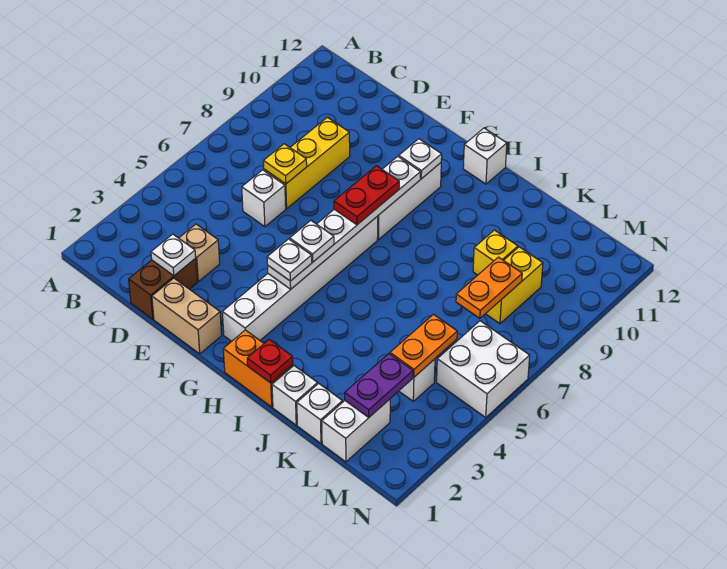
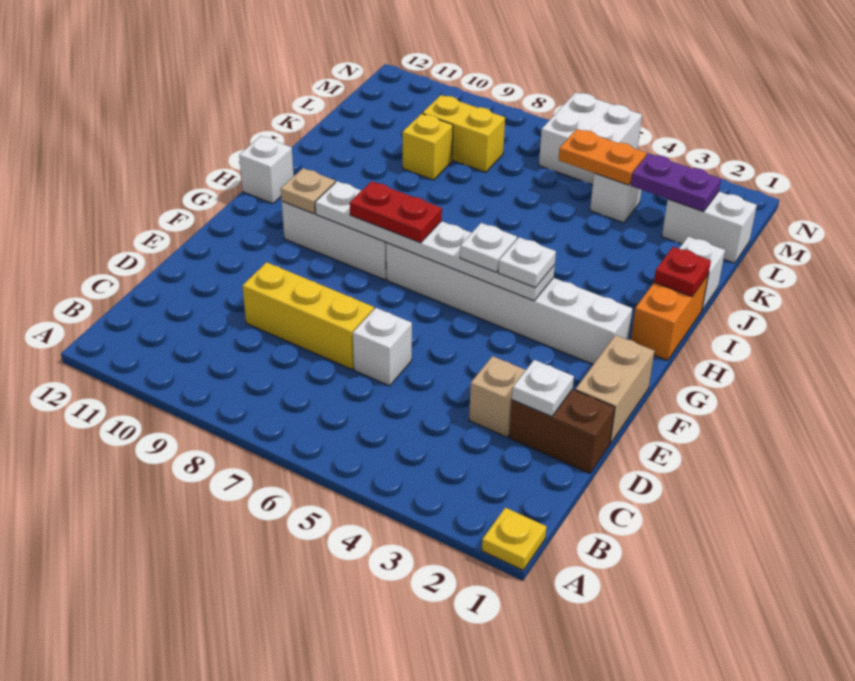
yellow 1x1 plate [263,144,307,184] -> yellow 1x1 plate moved to [482,508,547,570]
white 1x1 plate [399,139,442,179] -> tan 1x1 plate [281,168,335,214]
white 1x1 brick [297,384,342,443] -> none
orange 1x2 plate [456,257,522,318] -> none

